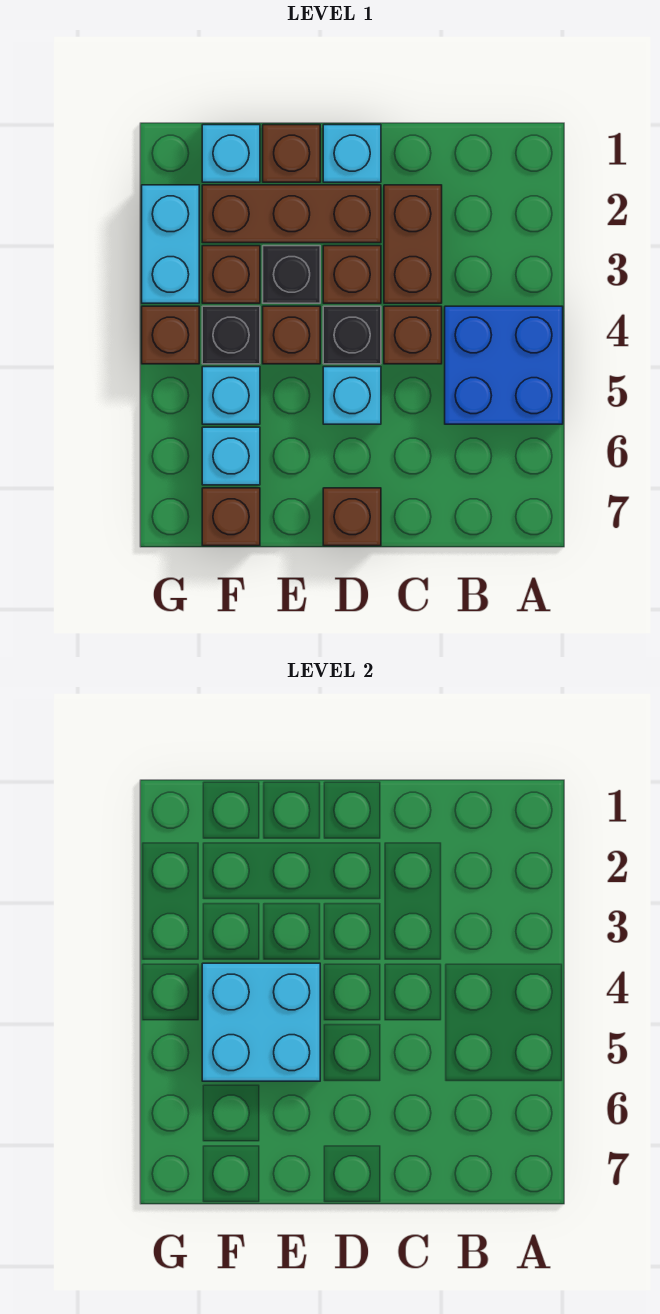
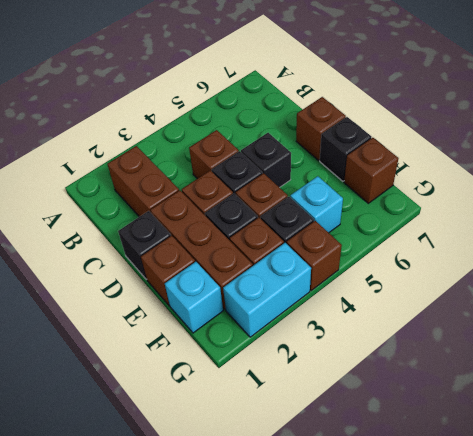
blue 2x2 brick [445,306,563,424] -> none
brown 1x2 brick [384,185,442,303] -> brown 1x2 brick turned to [107,146,179,217]
cyan 1x1 brick [323,125,381,182] -> black 1x1 brick [118,211,171,279]
cyan 1x1 brick [323,367,381,424] -> black 1x1 brick [241,133,291,188]
cyan 2x2 brick [202,963,320,1081] -> none
none -> black 1x1 brick [320,117,371,181]
cyan 1x1 brick [202,427,260,485] -> none

